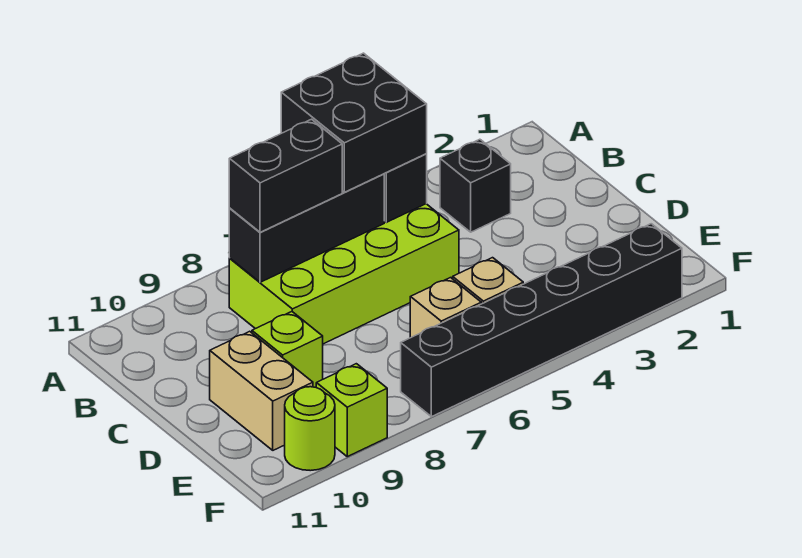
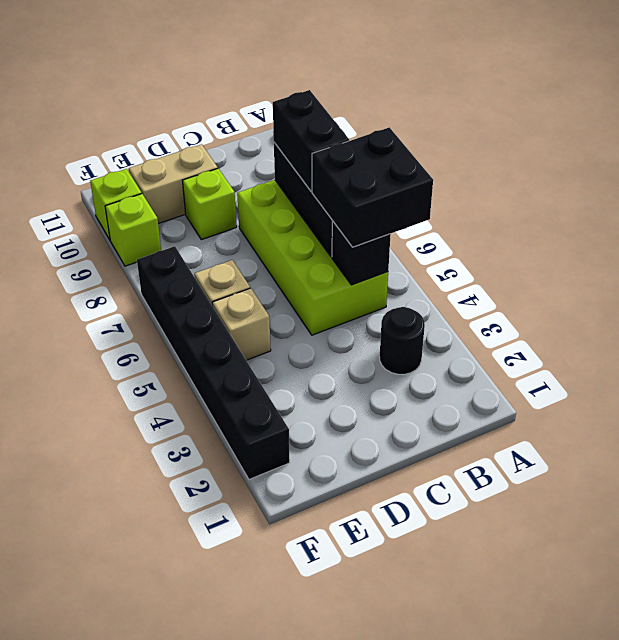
black 1x1 brick [440,139,511,232] -> black 1x1 round brick [380,307,425,374]
lime 1x1 round brick [285,387,335,471] -> lime 1x1 brick [90,169,142,239]

